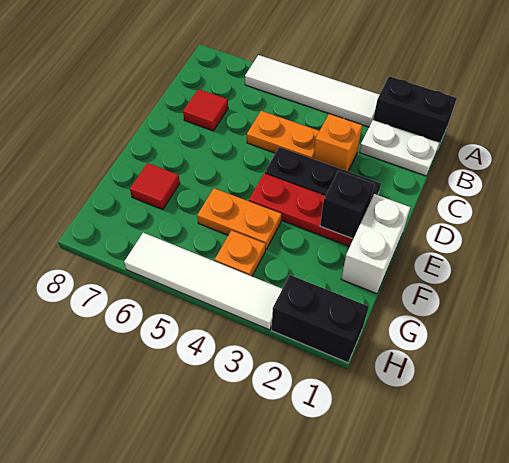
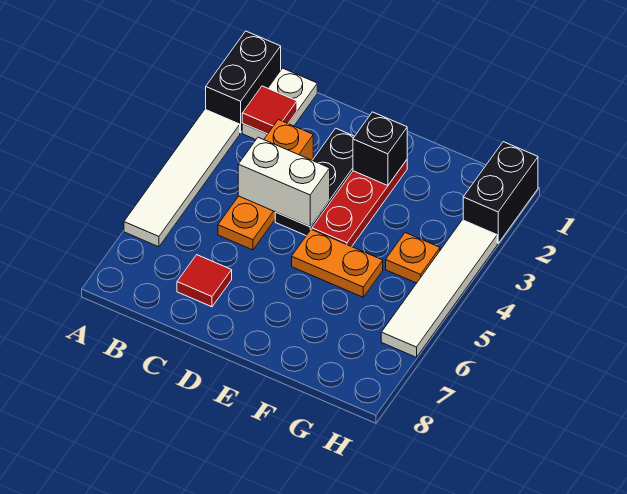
white 1x2 brick [341,194,411,294] -> white 1x2 brick moved to [238,137,330,227]
orange 1x2 plate [197,188,282,250] -> orange 1x2 plate turned to [292,229,383,297]
red 1x1 tile [130,163,180,209] -> red 1x1 tile moved to [242,86,297,134]

